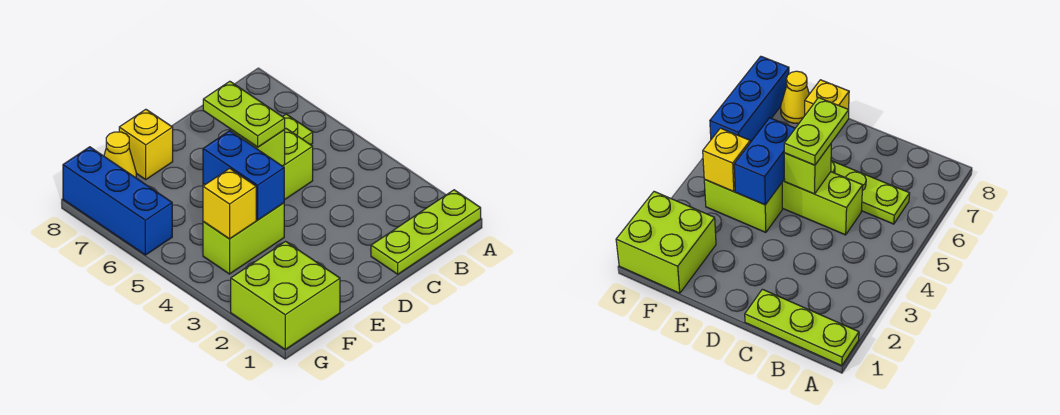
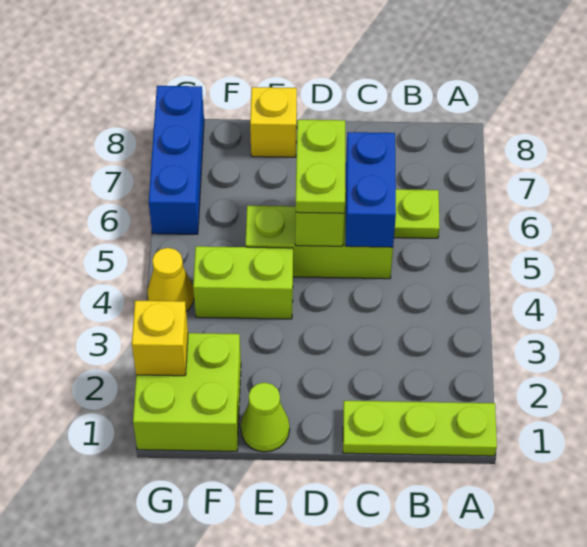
none -> lime 1x1 cone [241,382,290,452]
blue 1x2 brick [203,131,284,220] -> blue 1x2 brick moved to [346,132,396,247]
yellow 1x1 brick [203,168,256,239] -> yellow 1x1 brick moved to [132,301,188,376]
yellow 1x1 cone [104,132,136,178] -> yellow 1x1 cone moved to [147,248,194,311]

